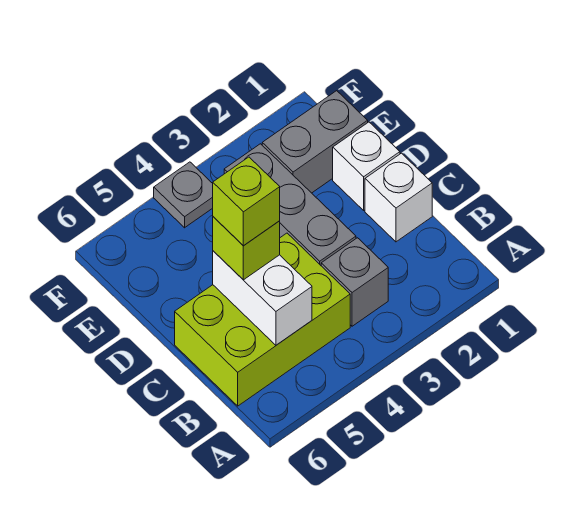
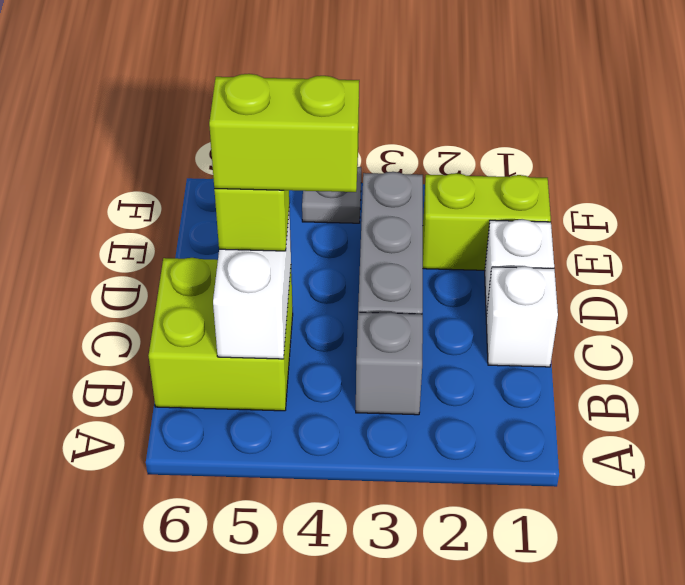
lime 2x3 brick [175,233,350,406] -> lime 2x2 brick [149,258,293,411]
lime 1x1 brick [213,157,280,246] -> lime 1x2 brick [209,74,359,192]
grey 1x2 brick [262,91,368,193] -> lime 1x2 brick [423,173,551,270]

